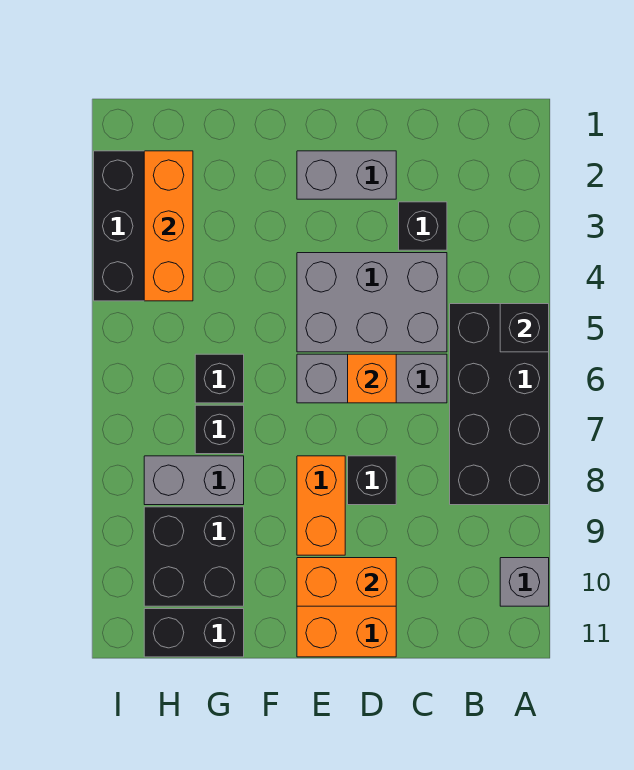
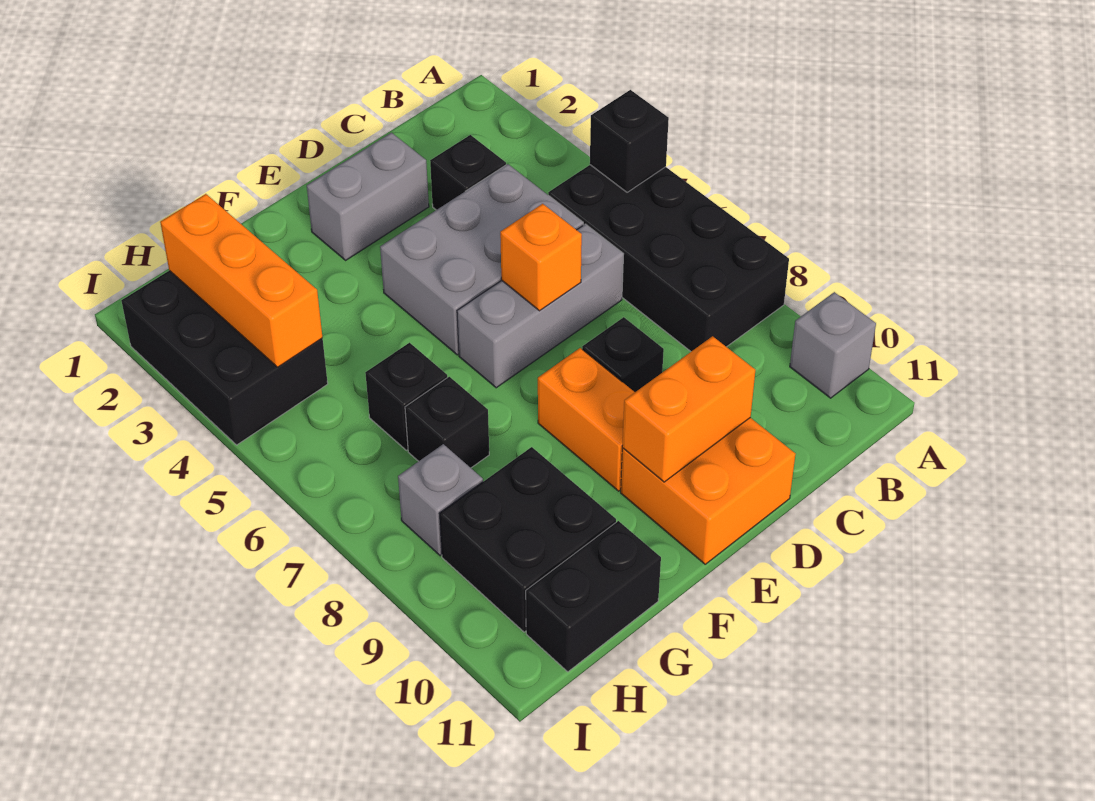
grey 1x2 brick [144,456,244,505] -> grey 1x1 brick [398,444,483,556]

